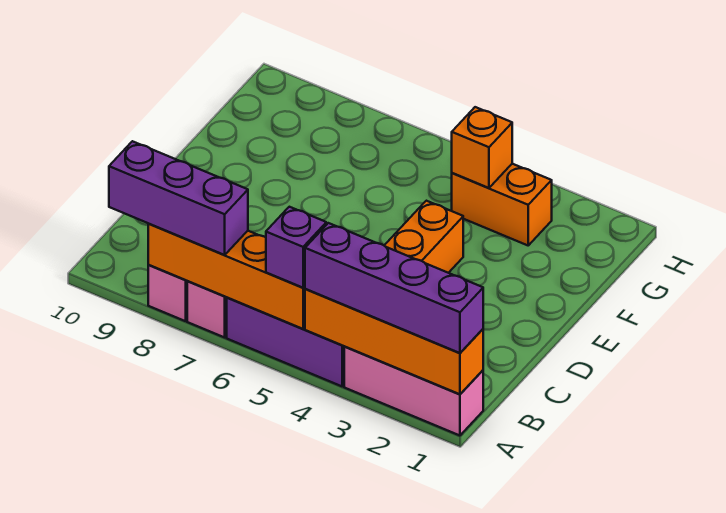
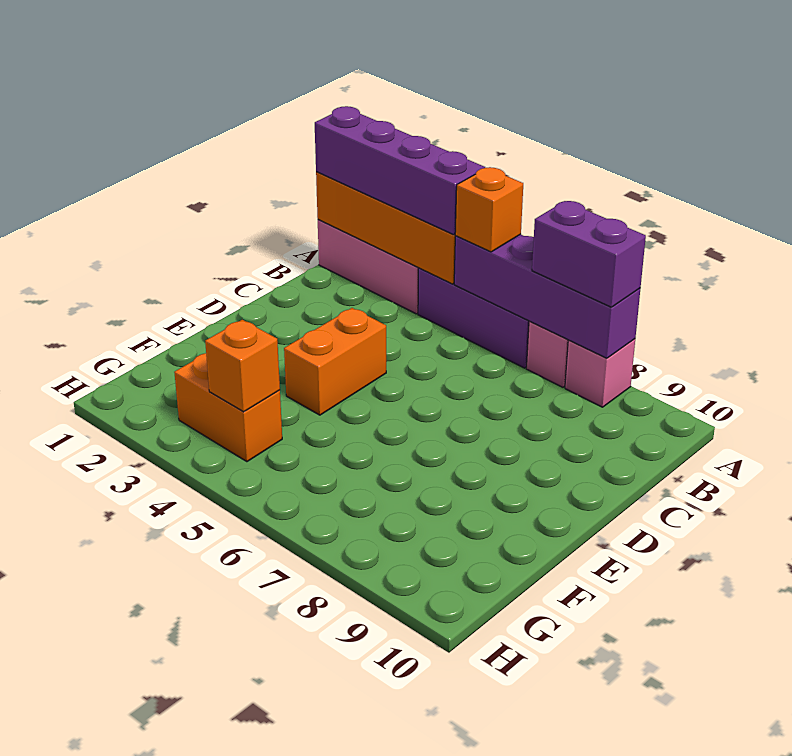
orange 1x4 brick [148,224,305,329] -> purple 1x4 brick [454,234,640,358]
purple 1x1 brick [266,207,326,288] -> orange 1x1 brick [455,167,523,252]
purple 1x3 brick [109,141,248,255] -> purple 1x2 brick [532,201,646,307]

